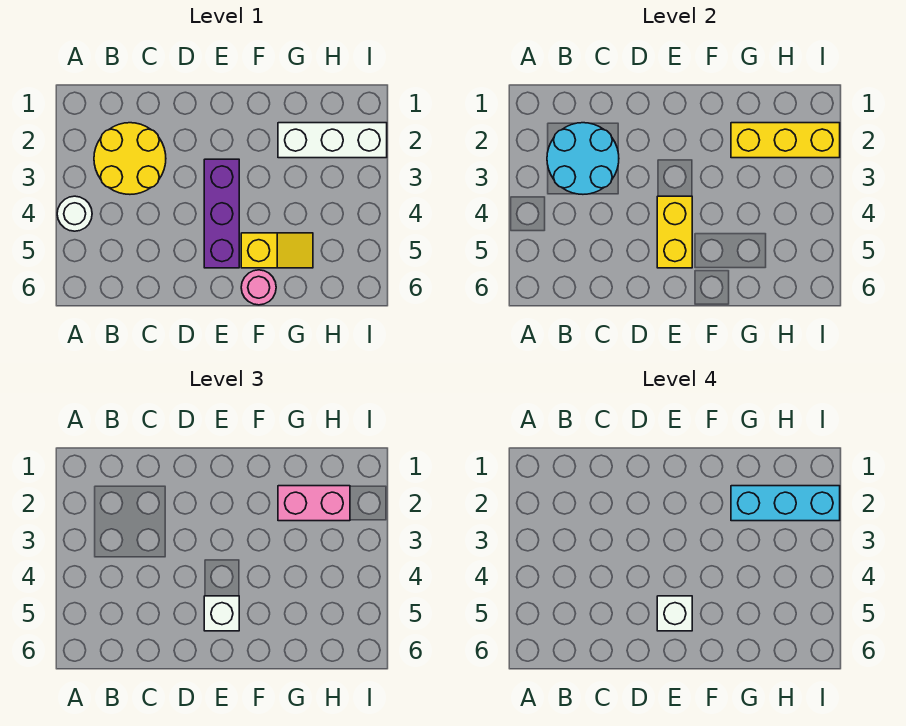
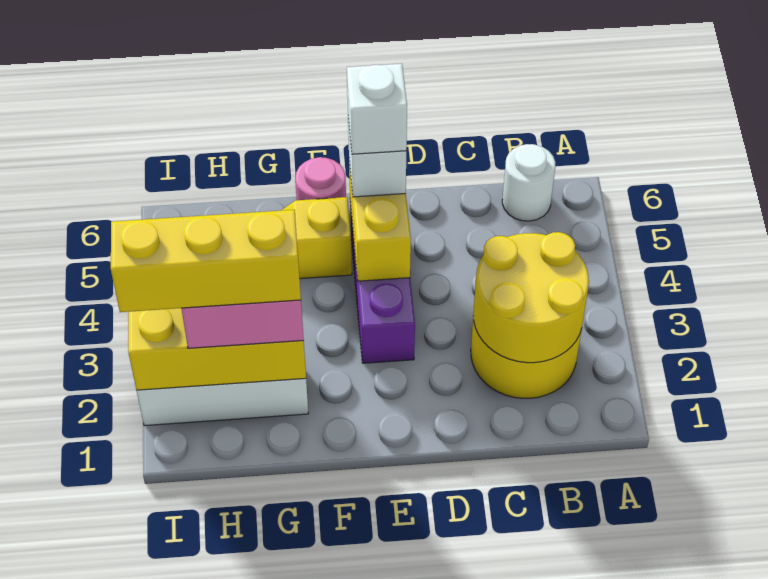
white 1x1 round brick [57,196,92,231] -> white 1x1 round brick moved to [502,144,555,221]
cyan 2x2 round brick [547,123,619,194] -> yellow 2x2 round brick [473,232,589,363]
cyan 1x3 brick [731,486,840,521] -> yellow 1x3 brick [111,210,301,312]

